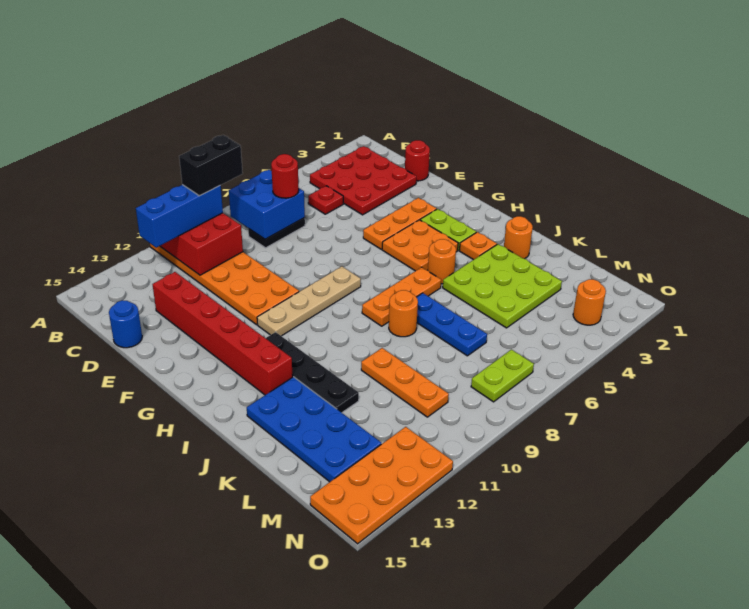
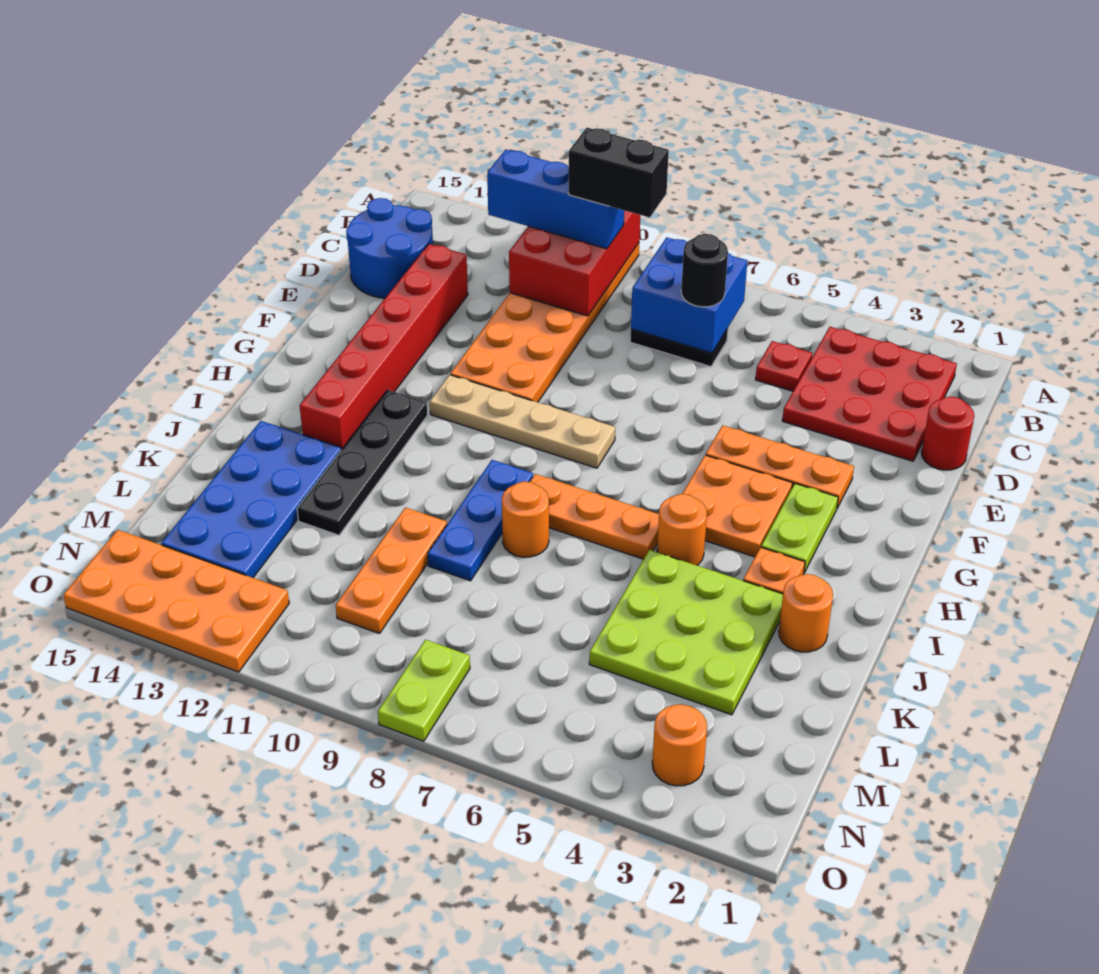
red 1x1 round brick [271,154,299,198] -> black 1x1 round brick [681,234,728,307]
blue 1x1 round brick [109,300,142,348] -> blue 2x2 round brick [346,198,433,298]
blue 1x3 plate [417,293,487,356] -> blue 1x3 plate moved to [428,460,533,581]
lime 1x2 plate [471,350,534,402] -> lime 1x2 plate turned to [378,640,470,741]

